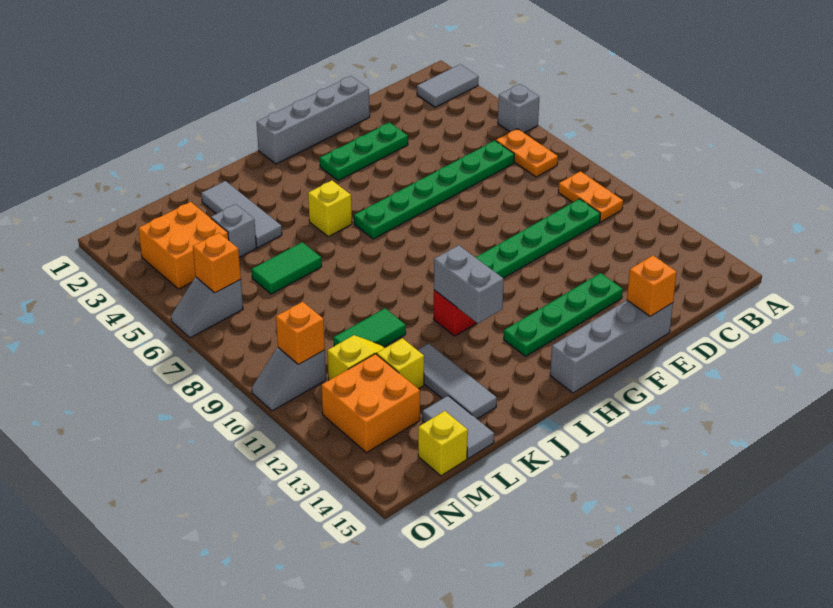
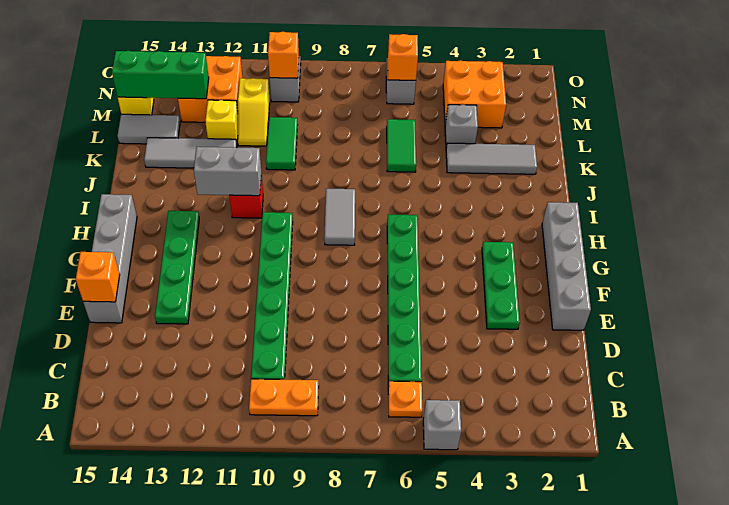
grey 1x2 tile [417,64,479,107] -> grey 1x2 tile moved to [324,189,355,245]
orange 1x2 plate [496,129,558,177] -> orange 1x1 plate [388,381,422,417]
yellow 1x1 brick [308,181,352,237] -> none
none -> green 1x3 brick [112,51,209,99]

